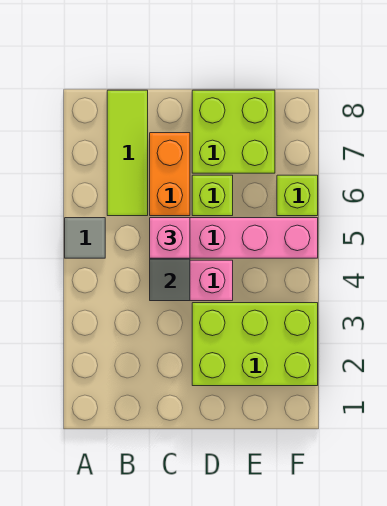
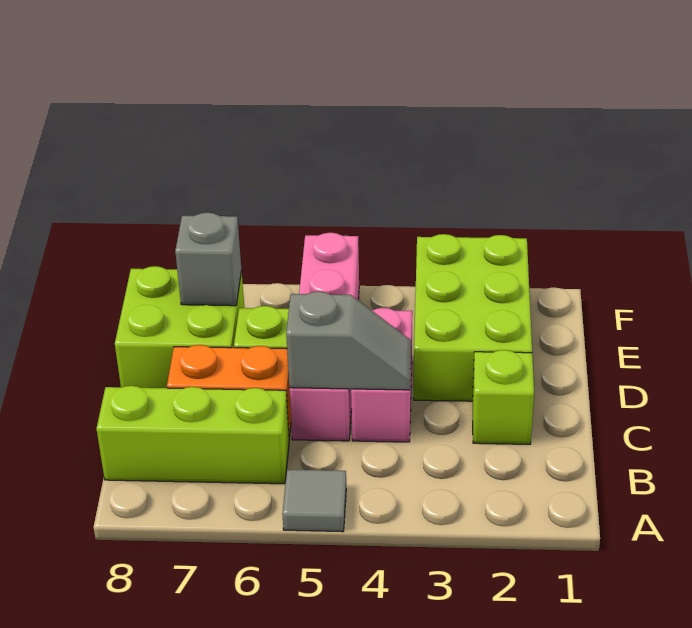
lime 1x3 tile [107,90,148,216] -> lime 1x3 brick [96,386,289,484]
pink 1x1 brick [150,218,190,258] -> none
none -> grey 1x1 brick [175,213,242,306]
lime 1x1 brick [277,175,318,216] -> lime 1x1 brick moved to [473,350,534,444]

